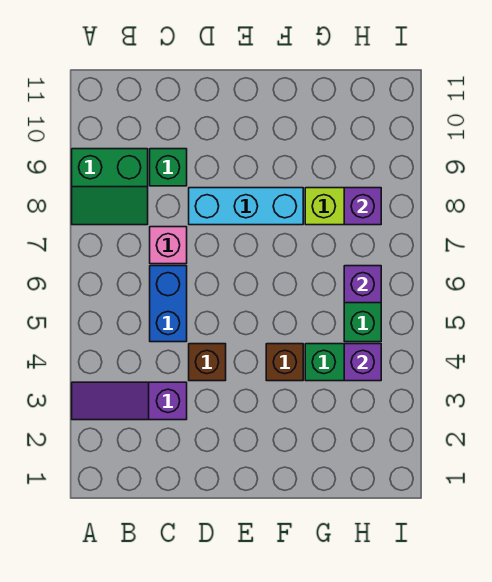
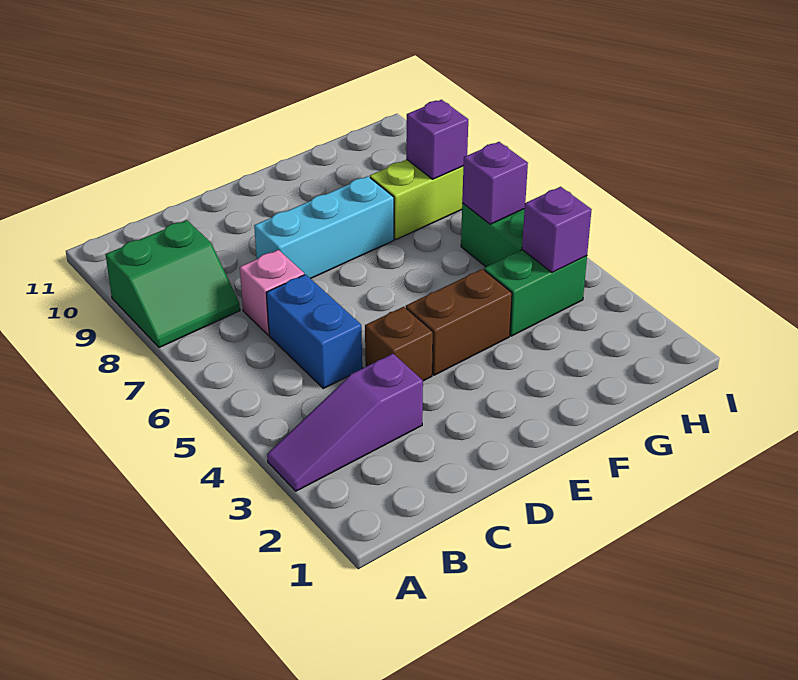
green 1x1 brick [150,149,187,186] -> none
brown 1x1 brick [266,344,303,381] -> brown 1x2 brick [406,269,512,375]

